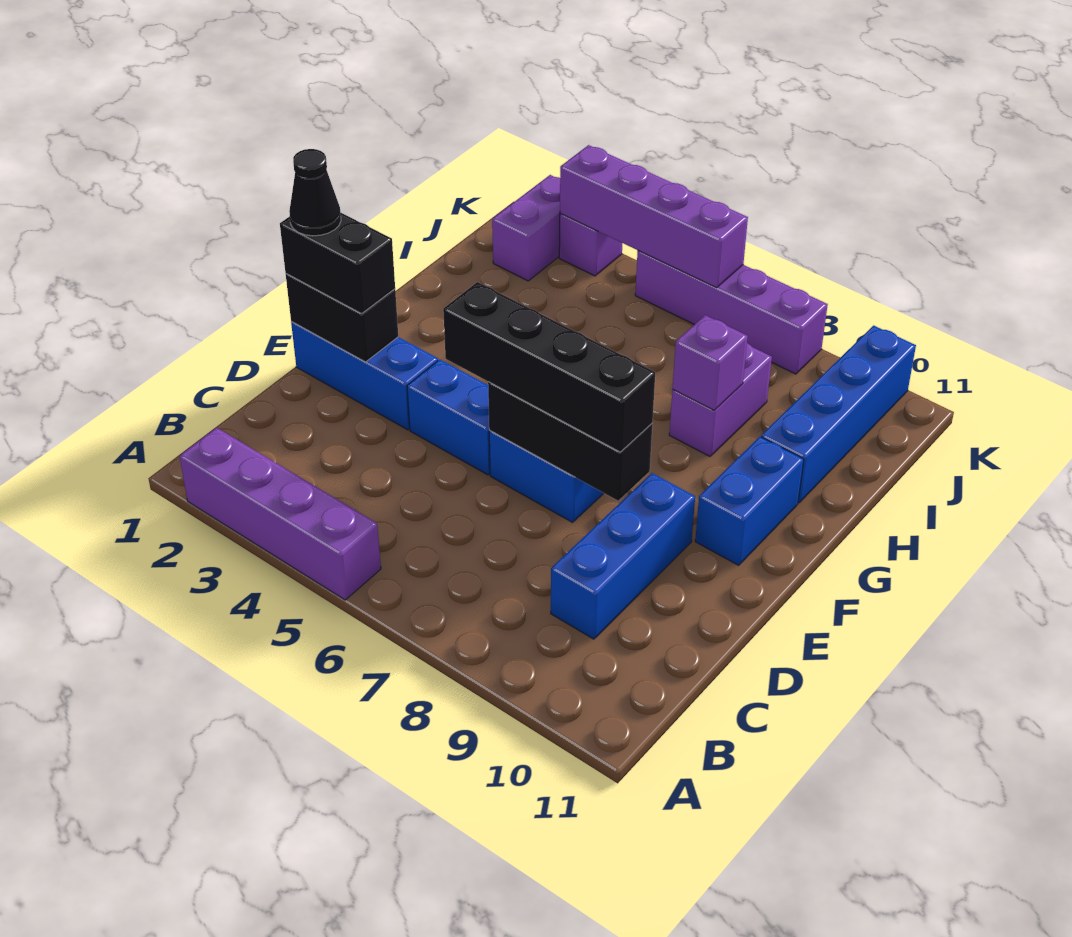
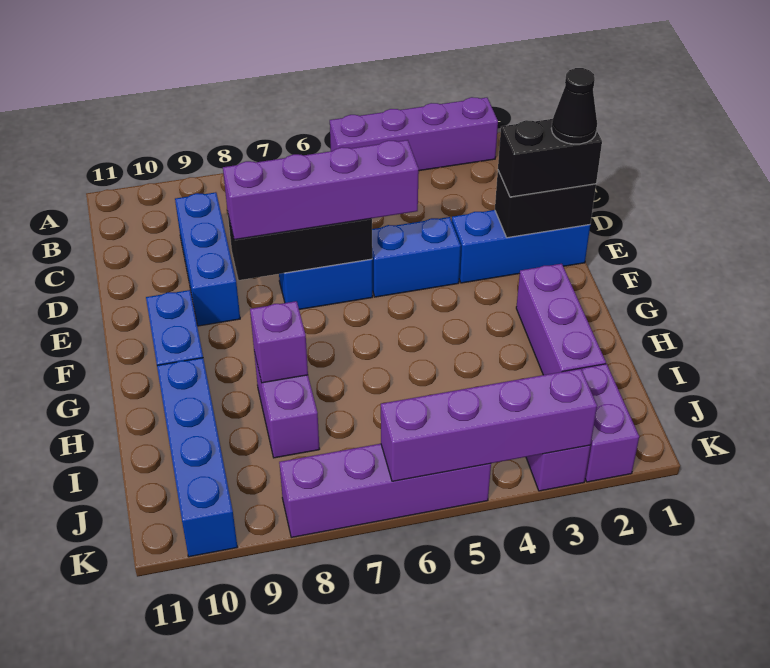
black 1x4 brick [443,282,655,452] -> purple 1x4 brick [223,140,419,240]
none -> purple 1x3 brick [516,264,606,375]

